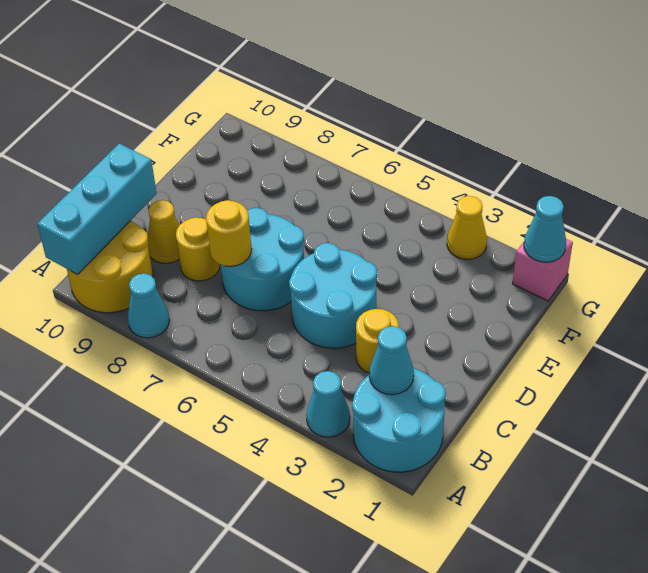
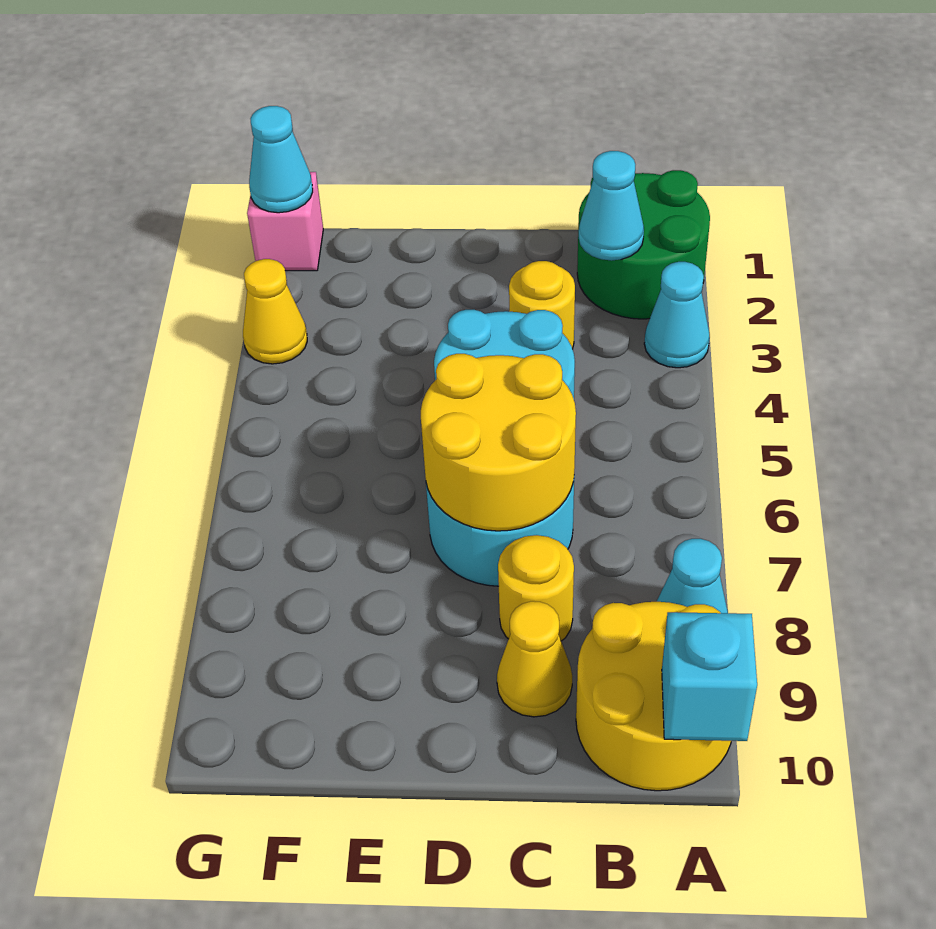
cyan 2x2 round brick [352,368,446,472] -> green 2x2 round brick [577,170,710,319]
cyan 1x3 brick [37,144,157,275] -> cyan 1x1 brick [662,612,757,741]
yellow 1x1 round brick [206,200,252,266] -> yellow 2x2 round brick [421,354,576,531]

